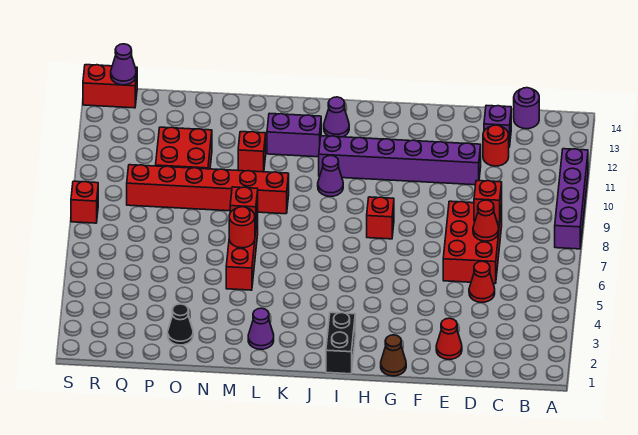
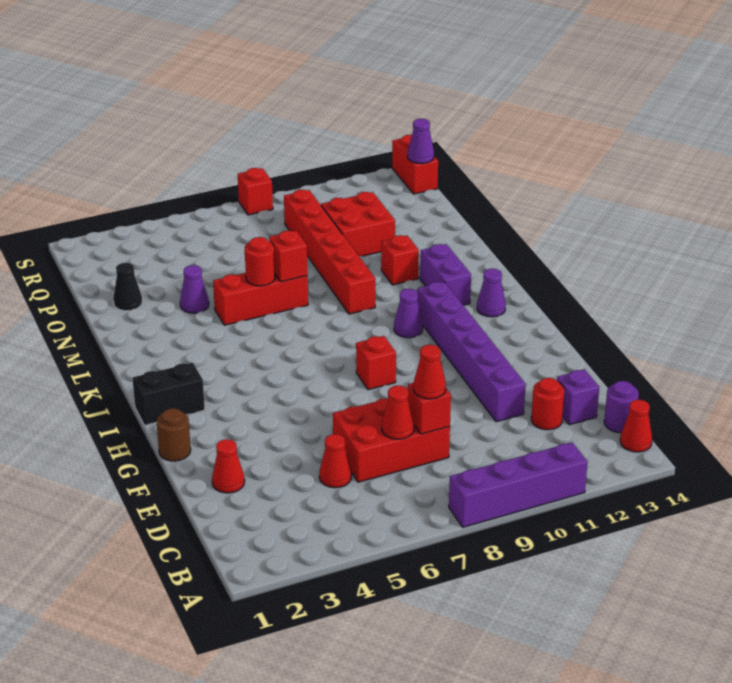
none -> red 1x1 cone [620,400,652,452]
none -> red 1x1 cone [413,345,446,399]
brown 1x1 cone [381,335,406,376] -> brown 1x1 round brick [157,408,191,461]
purple 1x1 cone [248,308,274,349] -> purple 1x1 cone moved to [180,265,209,313]

